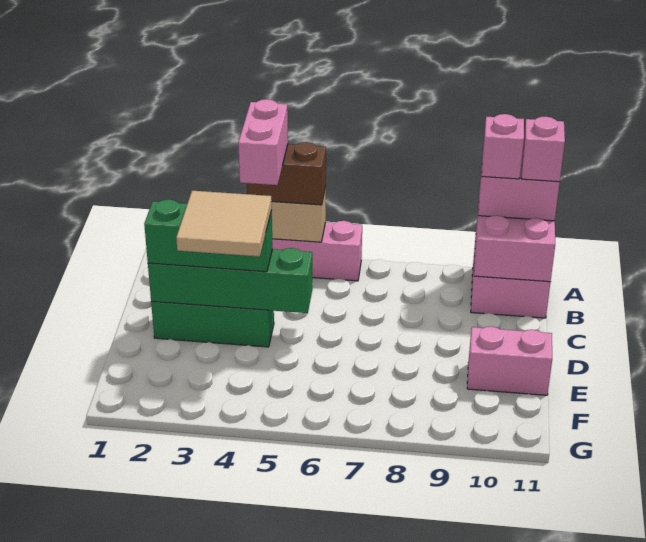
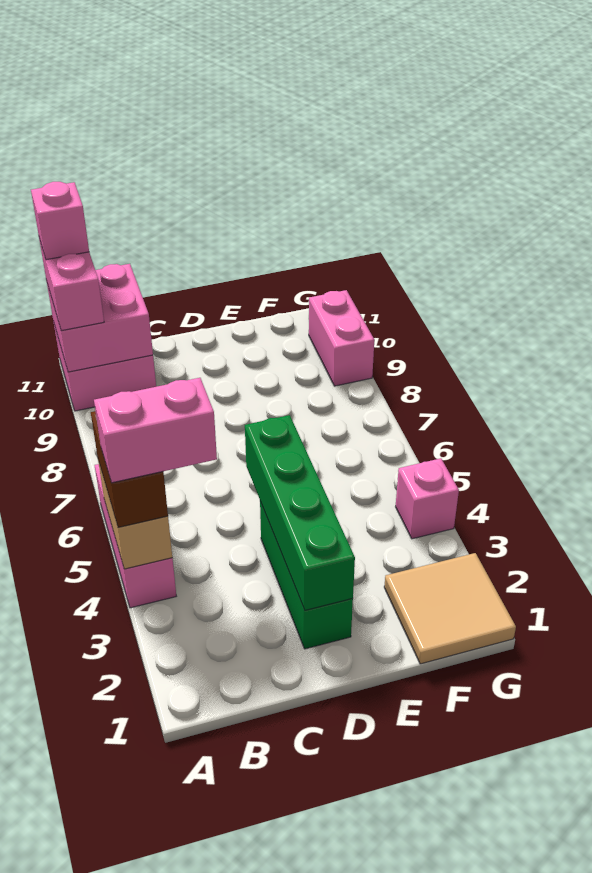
pink 1x1 brick [482,114,524,179] -> pink 1x1 brick moved to [396,458,459,539]
green 1x3 brick [144,200,272,272] -> none
tan 2x2 tile [176,191,272,257] -> tan 2x2 tile moved to [384,553,516,664]
pink 1x2 brick [467,326,552,395] -> pink 1x2 brick moved to [309,290,374,386]

